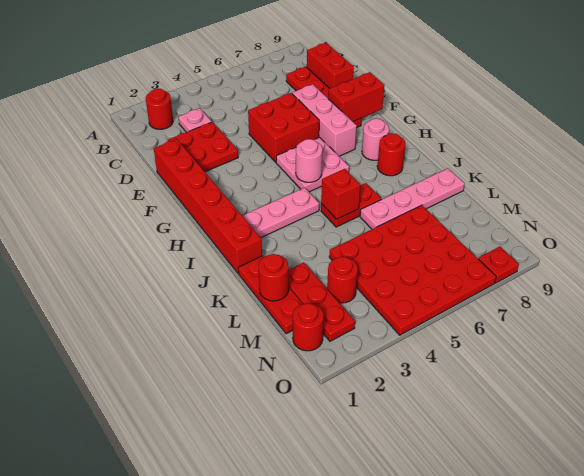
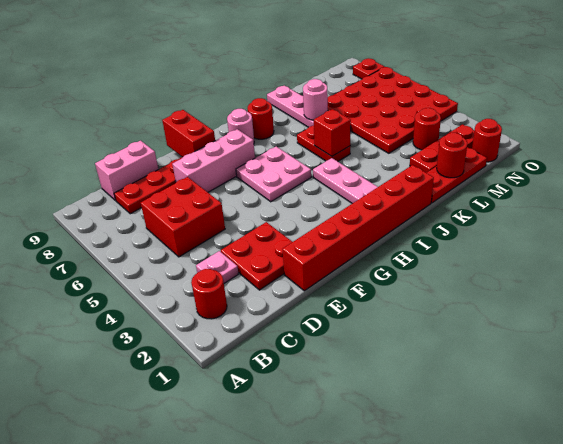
red 1x2 brick [307,43,354,88] -> pink 1x2 brick [95,141,158,200]
red 2x2 brick [248,93,319,162] -> red 2x2 brick moved to [141,177,225,257]
pink 1x1 round brick [296,139,323,182] -> pink 1x1 round brick moved to [303,79,328,120]

